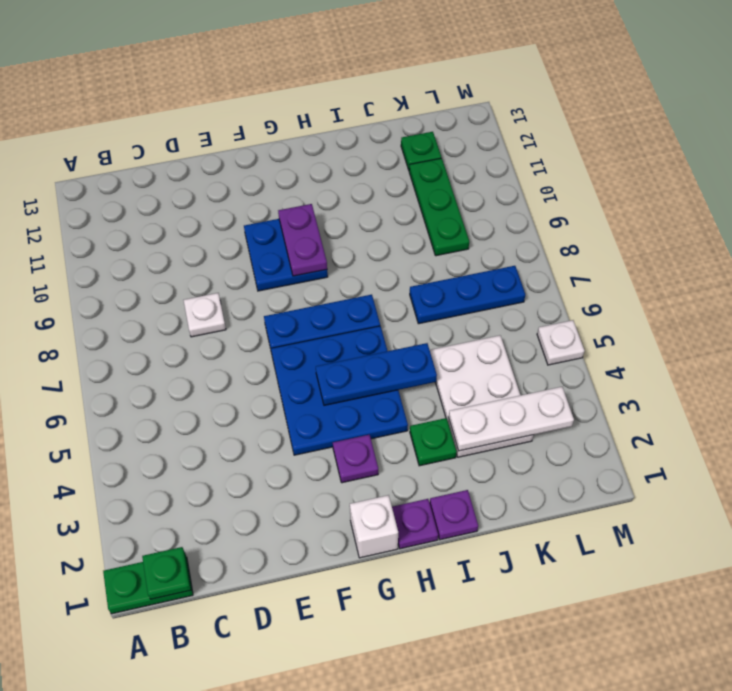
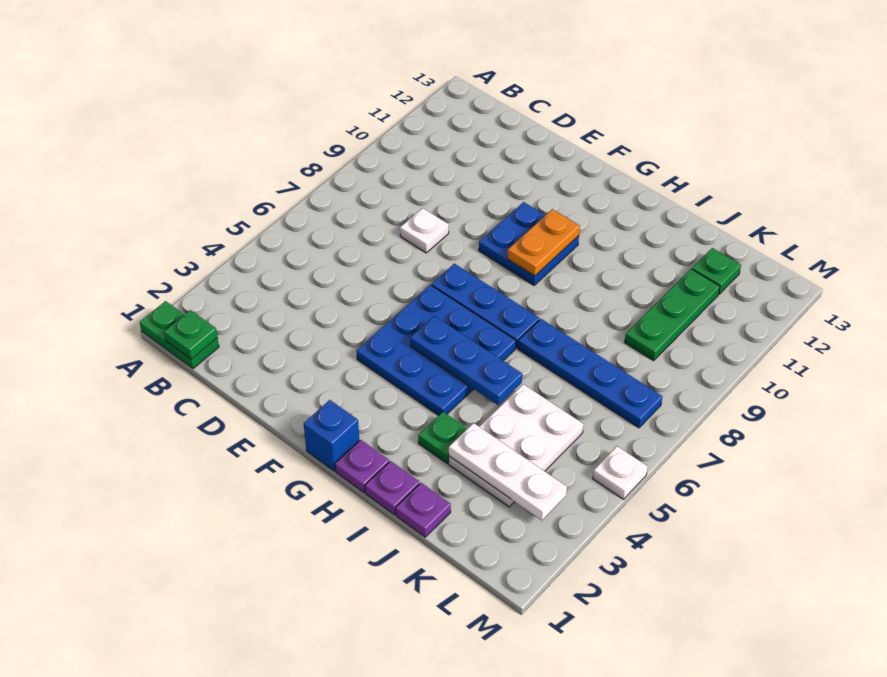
white 1x1 brick [350,495,398,558] -> blue 1x1 brick [304,400,359,471]
purple 1x1 plate [333,435,378,483] -> purple 1x1 plate moved to [396,483,451,537]
purple 1x2 plate [278,204,327,276] -> orange 1x2 plate [507,209,580,276]
blue 1x3 plate [410,266,525,324] -> blue 1x4 plate [518,319,662,428]

